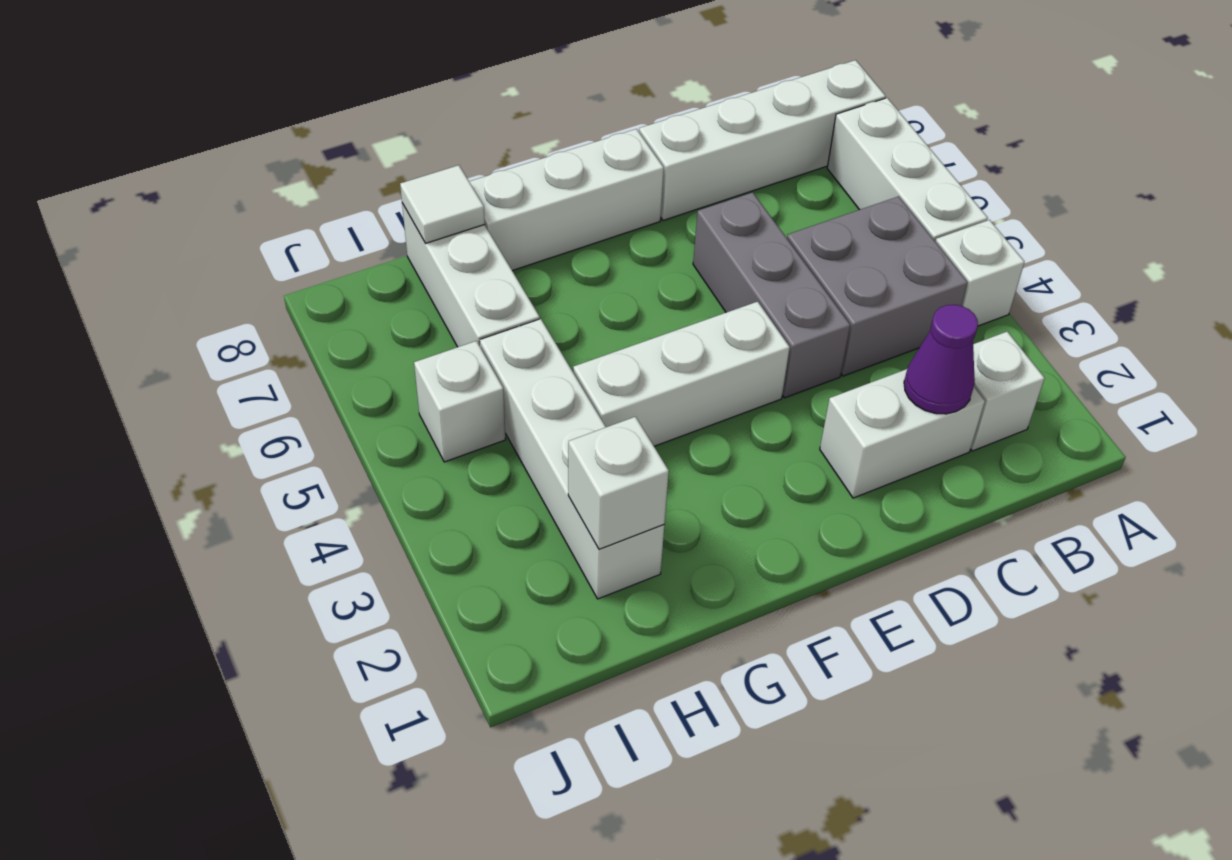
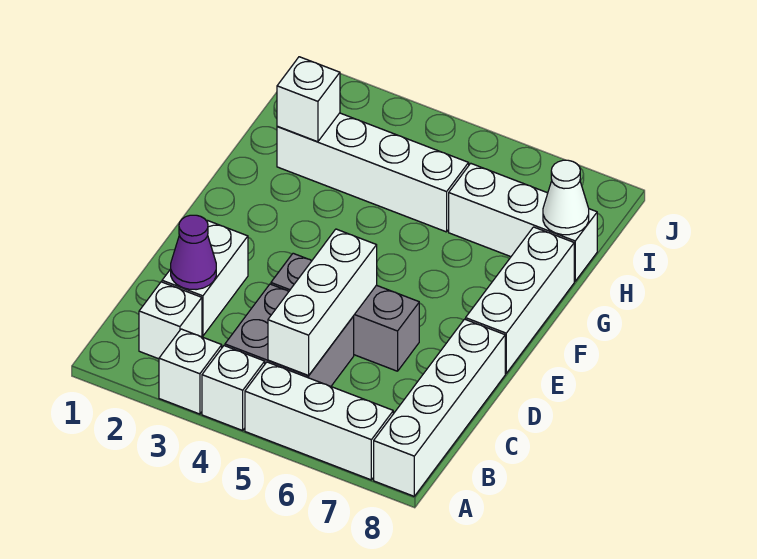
white 1x3 brick [573,302,790,446] -> white 1x3 brick moved to [268,229,377,375]
white 1x1 tile [400,165,485,243] -> white 1x1 cone [543,160,589,235]
white 1x1 brick [414,341,506,462] -> white 1x1 brick moved to [159,329,222,414]

